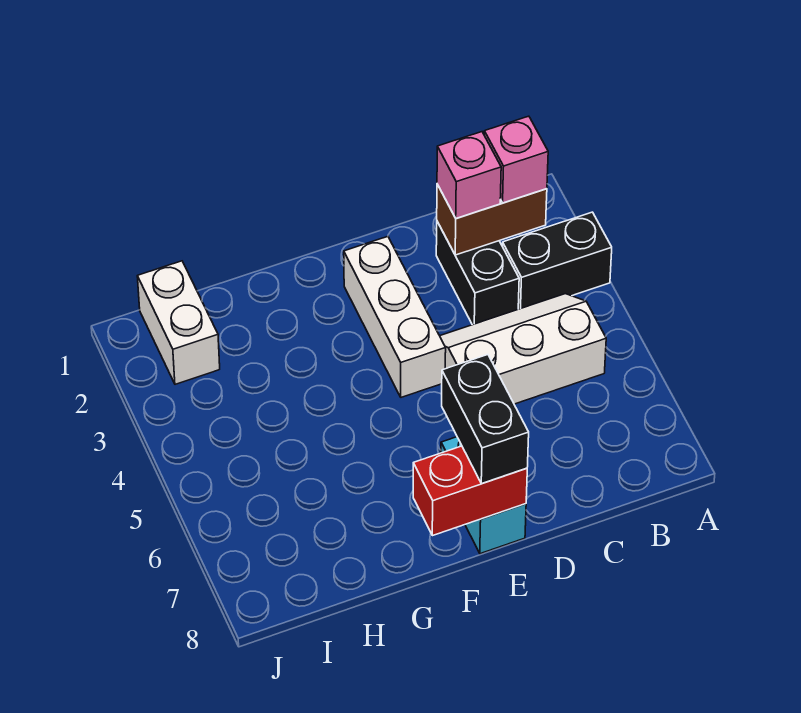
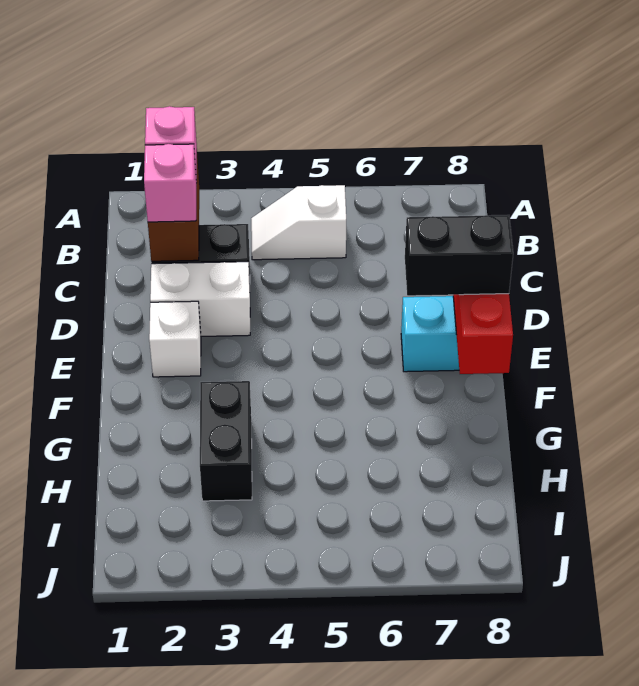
black 1x2 brick [502,212,612,309] -> black 1x2 brick moved to [200,381,252,501]
white 2x3 slope [440,294,606,404] -> white 1x2 slope [251,185,346,260]
white 1x3 brick [344,237,446,397] -> white 1x1 brick [149,301,201,377]
white 1x2 brick [137,261,220,384] -> white 1x2 brick moved to [150,262,250,336]

